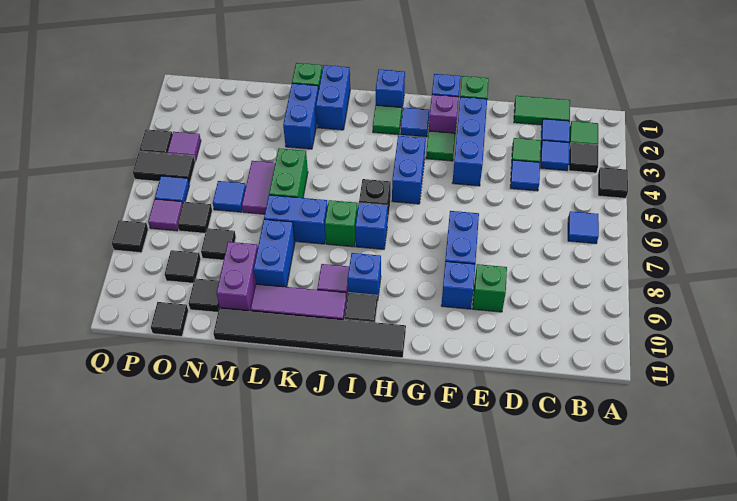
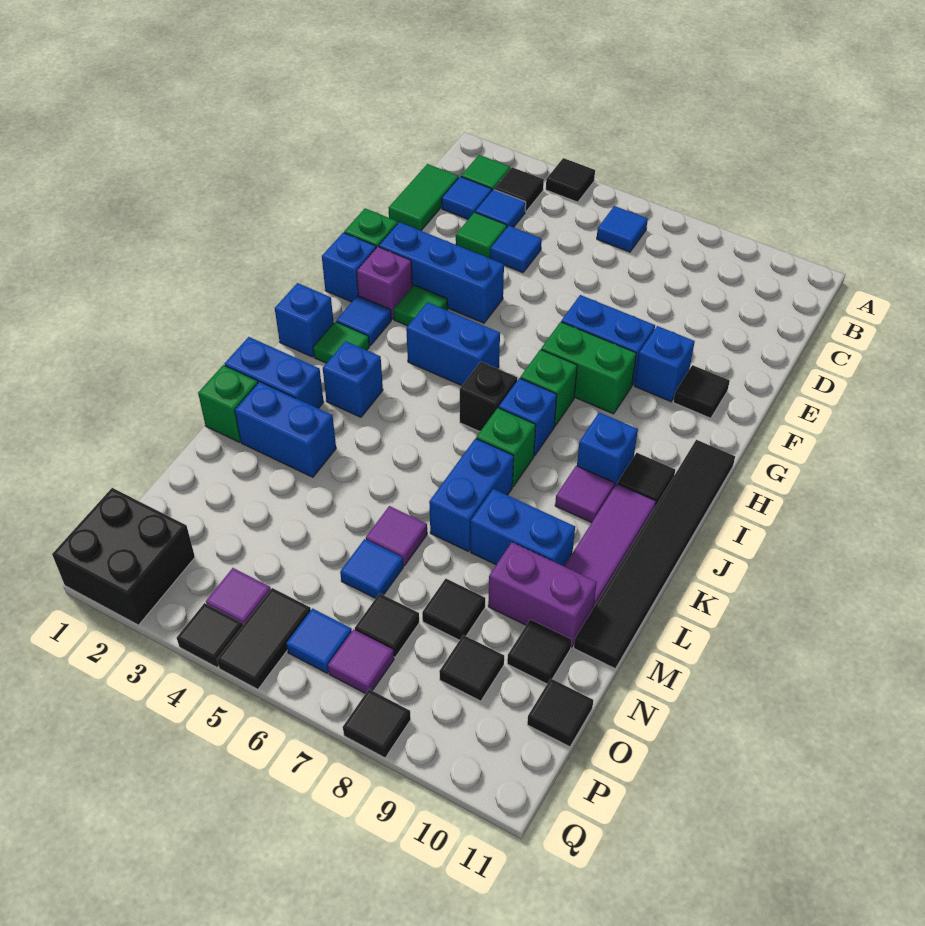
green 1x1 brick [473,264,507,312] -> green 1x1 brick moved to [520,350,577,426]
none -> black 1x1 tile [673,365,730,418]
none -> blue 1x1 brick [323,341,383,417]
green 1x2 brick [269,148,308,198] -> green 1x2 brick moved to [541,322,636,414]
purple 1x2 tile [242,161,275,214] -> purple 1x1 tile [366,506,427,566]
none -> black 2x2 brick [52,488,195,625]

